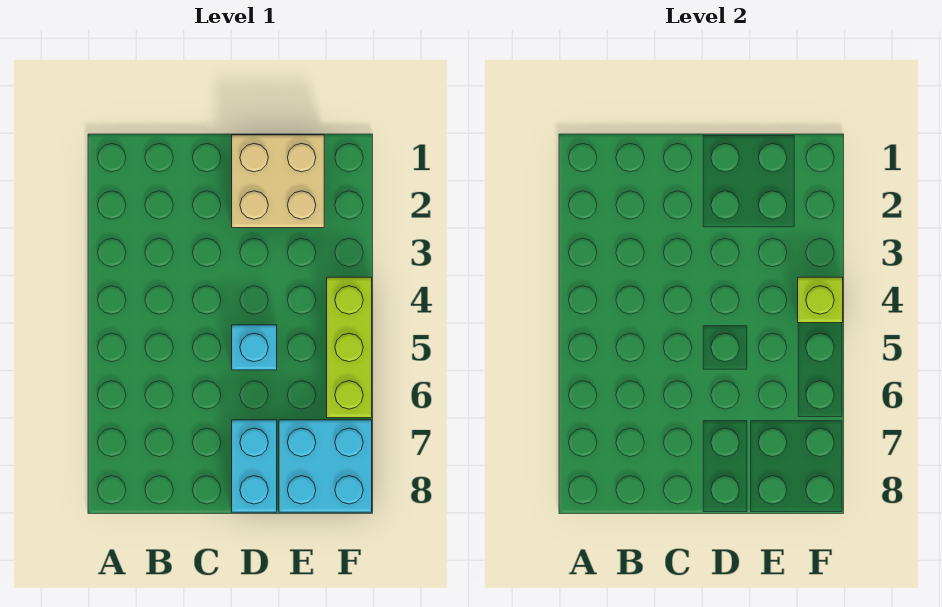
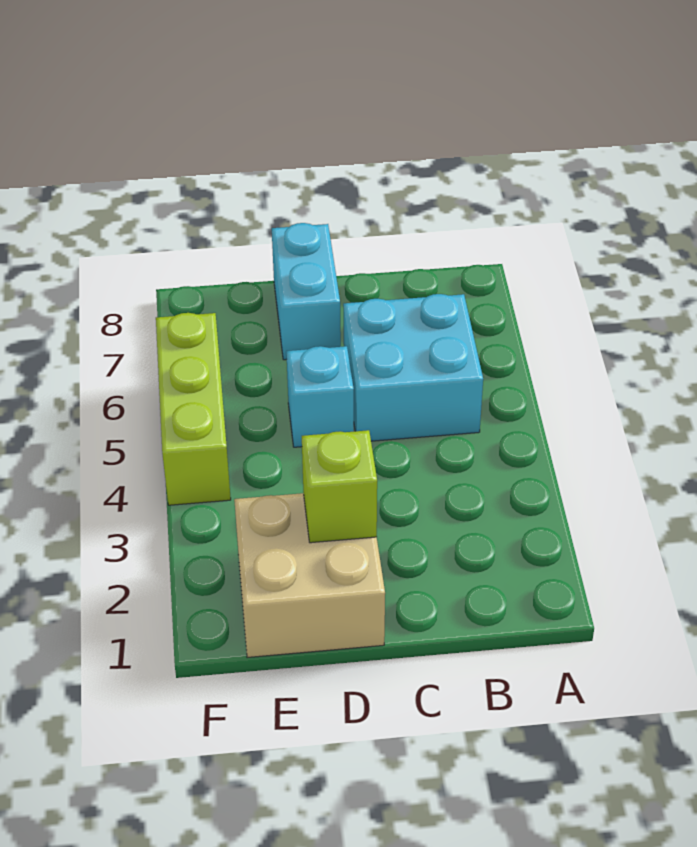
cyan 2x2 brick [279,420,372,512] -> cyan 2x2 brick moved to [343,294,483,441]
lime 1x1 brick [798,277,843,323] -> lime 1x1 brick moved to [302,430,377,543]

